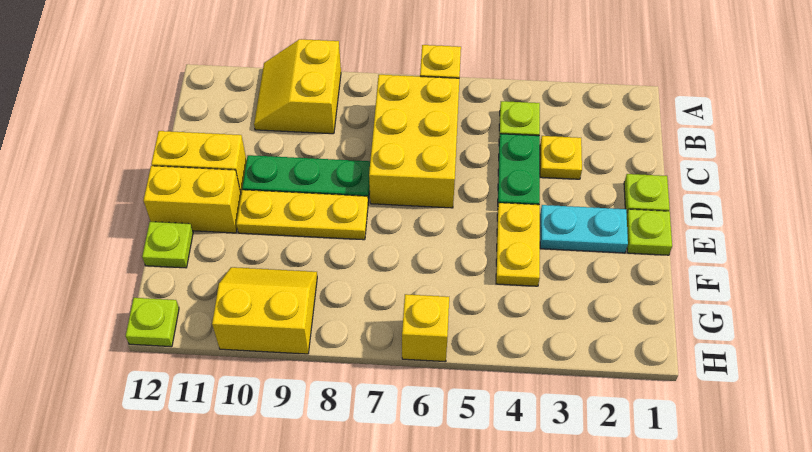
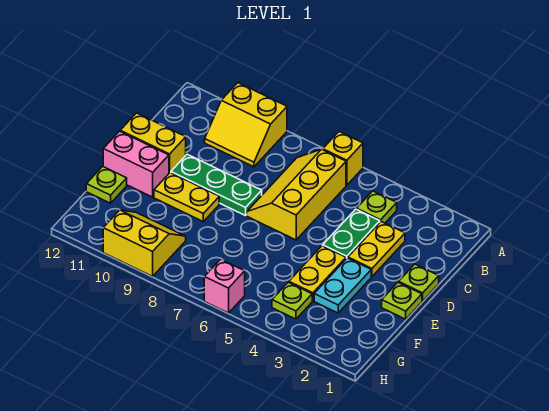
yellow 2x2 slope [254,39,341,134] -> yellow 2x2 slope turned to [205,83,287,167]
yellow 2x3 brick [369,75,459,208] -> yellow 2x3 slope [247,149,346,240]
yellow 1x1 plate [540,136,582,179] -> yellow 1x2 plate [348,222,405,277]
cyan 1x2 plate [540,205,628,253] -> cyan 1x2 plate turned to [314,258,371,313]
yellow 1x3 plate [236,190,368,240] -> yellow 1x2 plate [154,173,219,221]
yellow 1x2 brick [143,166,241,233] -> pink 1x2 brick [103,131,169,197]
yellow 1x1 brick [402,294,449,362] -> pink 1x1 brick [204,259,245,313]
lime 1x1 plate [126,298,179,347] -> lime 1x1 plate moved to [272,282,312,319]

